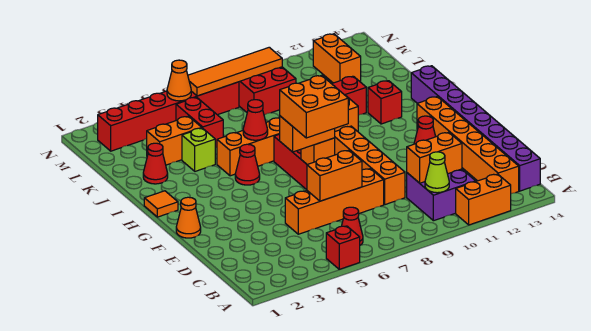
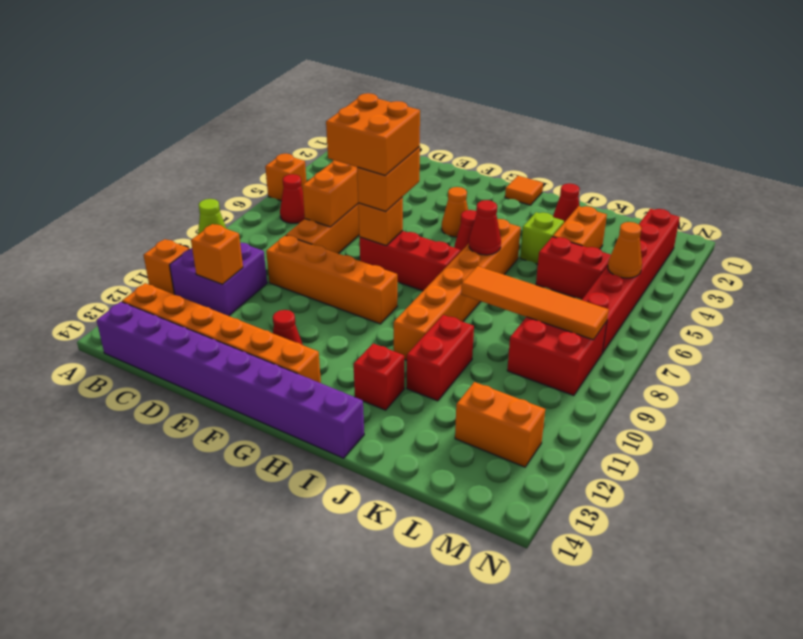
red 1x1 brick [326,226,360,269] -> orange 1x1 brick [265,154,306,201]
orange 1x2 brick [456,174,511,225] -> orange 1x1 brick [143,239,190,295]
orange 1x2 brick [407,132,462,183] -> orange 1x1 brick [191,224,243,284]
orange 1x1 cone [176,197,201,238] -> orange 1x1 cone moved to [442,187,468,237]
orange 1x4 tile [188,47,282,96] -> orange 1x4 tile turned to [461,266,609,340]

